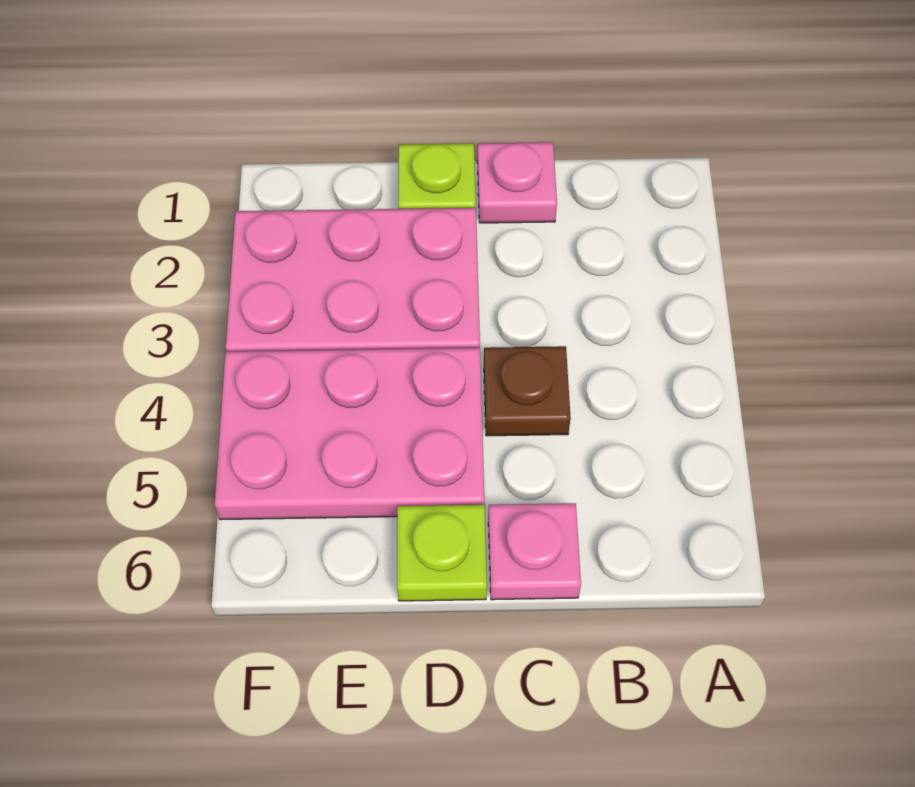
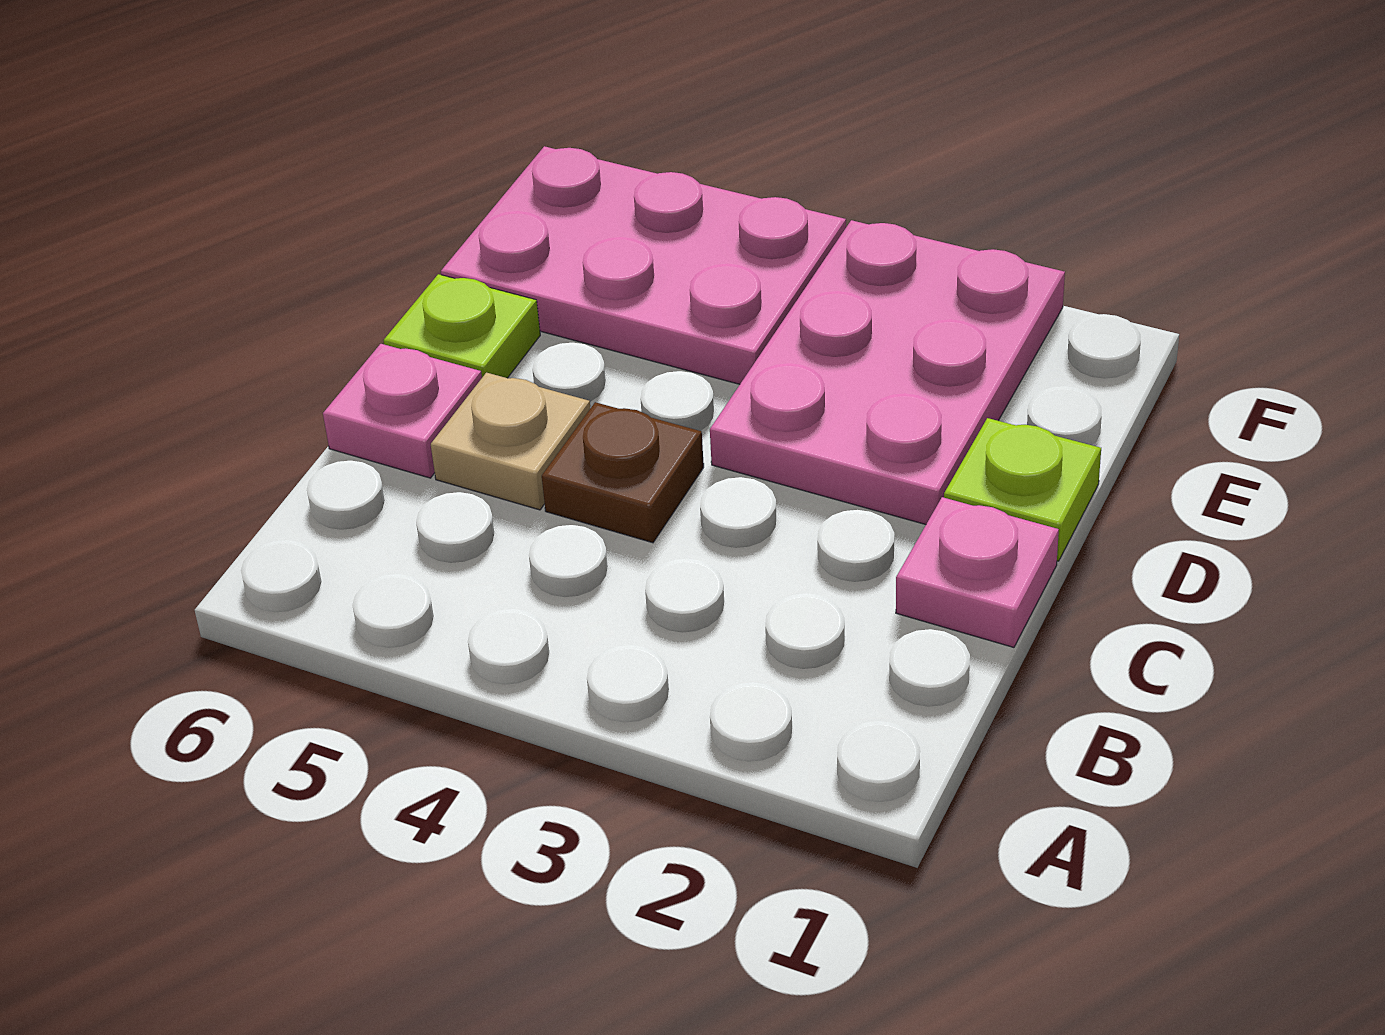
none -> tan 1x1 plate [431,373,590,510]
pink 2x3 plate [215,348,484,520] -> pink 2x3 plate turned to [441,146,846,384]

